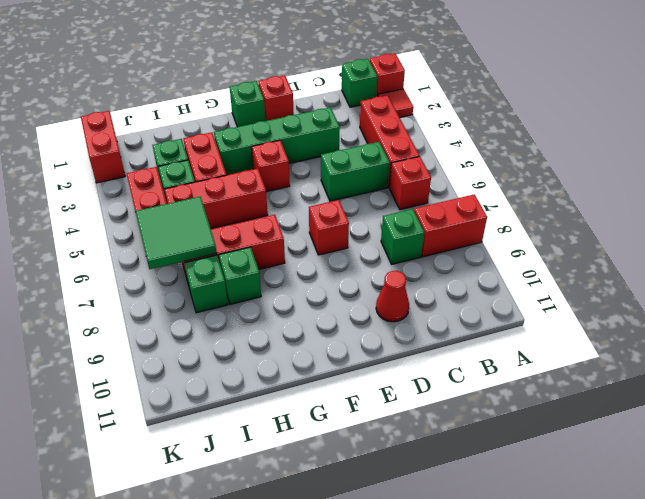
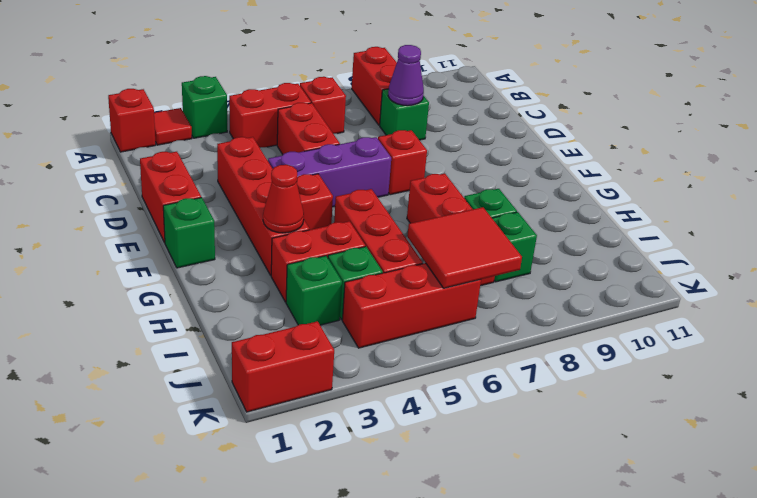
green 1x1 brick [342,59,377,107] -> green 1x1 brick moved to [182,76,227,138]
red 1x3 brick [360,95,419,188] -> red 1x2 brick [229,83,311,148]
green 1x2 brick [321,142,390,201] -> red 1x2 brick [277,103,340,155]
none -> purple 1x1 cone [388,45,424,106]
green 1x4 brick [214,107,340,175] -> red 1x4 brick [217,137,309,275]
red 1x1 cone [376,271,409,322] -> red 1x1 cone moved to [263,165,304,233]
red 1x1 brick [258,75,294,121] -> red 1x2 brick [140,152,201,243]
none -> purple 1x3 brick [268,137,391,207]
green 2x2 tile [135,197,217,269] -> red 2x2 tile [407,207,522,288]

